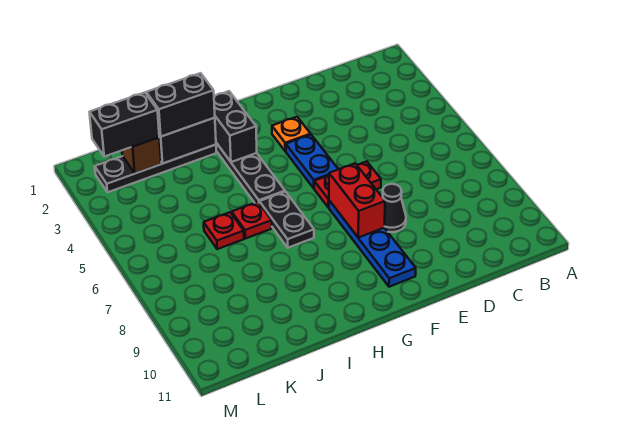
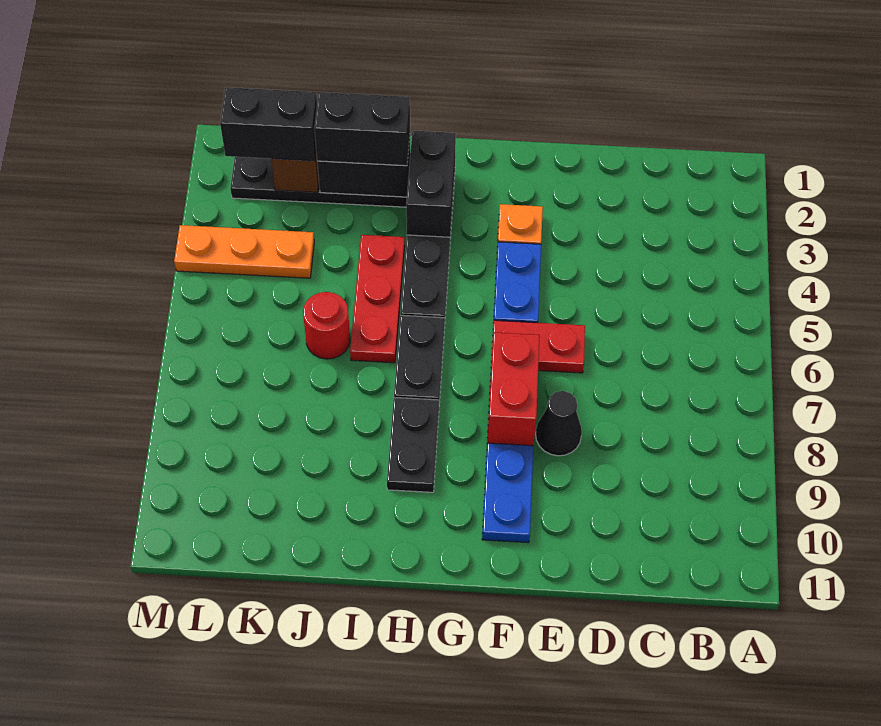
none -> black 1x2 plate [387,398,439,492]
red 1x1 plate [232,202,272,239] -> red 1x3 plate [350,235,405,363]
red 1x1 plate [204,212,244,249] -> red 1x1 round brick [303,292,350,359]
none -> orange 1x3 plate [174,225,314,278]

